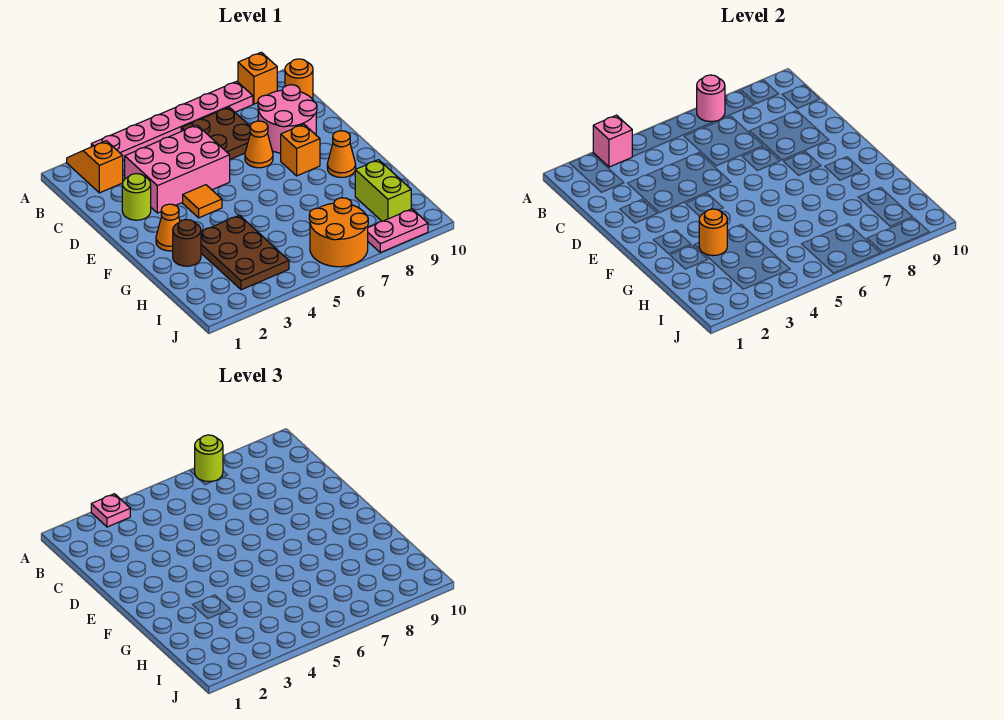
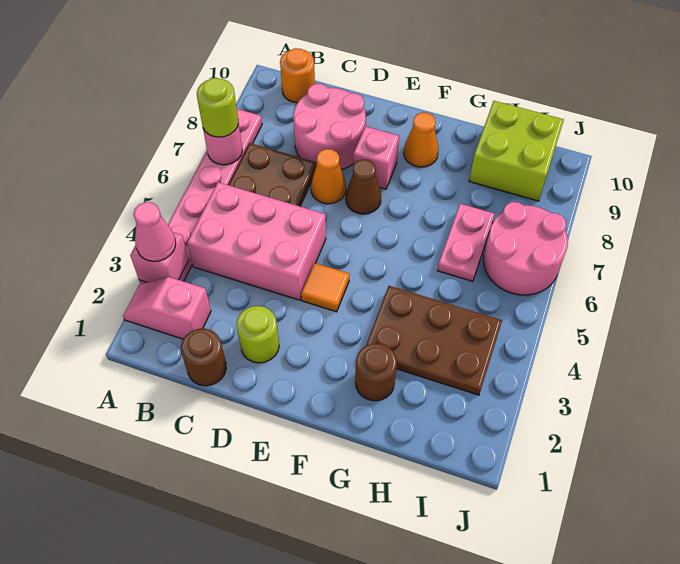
orange 1x2 slope [67,141,123,193] -> pink 1x2 slope [123,277,211,339]
pink 1x1 plate [91,494,130,527] -> pink 1x1 cone [134,202,176,261]
orange 1x1 brick [238,52,277,104] -> none
none -> brown 1x1 round brick [181,329,226,386]
pink 2x3 brick [125,125,230,213] -> pink 2x3 brick turned to [187,182,326,300]
none -> brown 1x1 cone [346,159,381,214]
orange 1x1 brick [281,124,320,176] -> pink 1x1 brick [353,126,399,189]
orange 1x1 cone [156,204,180,251] -> none
orange 1x1 round brick [699,209,727,256] -> none
lime 1x2 brick [355,160,411,221] -> lime 2x2 brick [469,101,564,201]
orange 2x2 round brick [309,198,368,267] -> pink 2x2 round brick [483,202,568,295]
pink 1x2 plate [368,209,428,253] -> pink 1x2 plate moved to [437,204,494,281]

